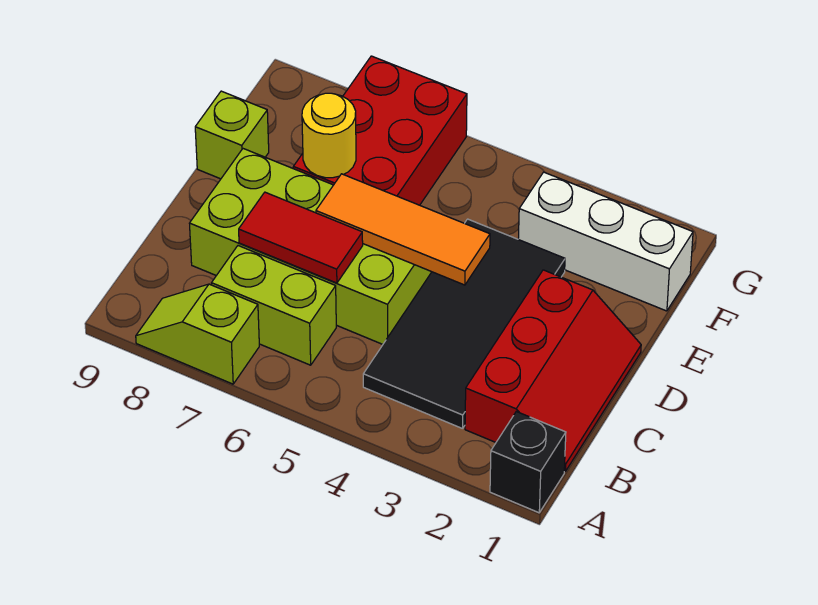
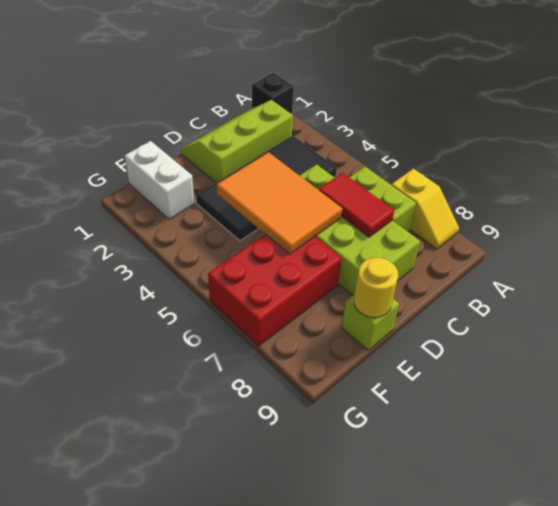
lime 1x2 slope [136,284,259,384] -> yellow 1x2 slope [392,169,459,249]
red 2x3 slope [465,270,641,471] -> lime 2x3 slope [181,100,293,182]
orange 1x3 tile [316,174,490,285] -> orange 2x3 tile [217,152,342,254]
yellow 1x1 round brick [302,93,356,178] -> yellow 1x1 round brick moved to [354,258,398,318]
white 1x3 brick [518,172,693,311] -> white 1x2 brick [125,141,194,219]

